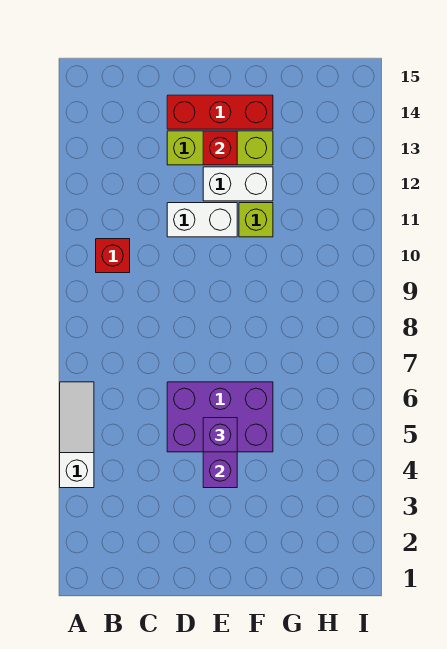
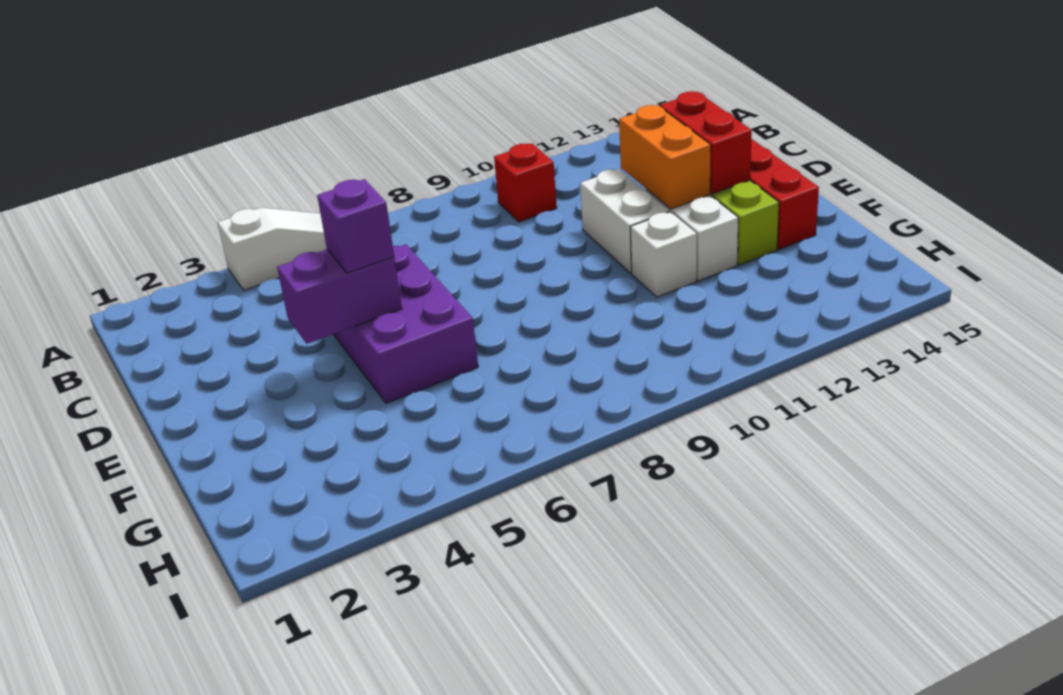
none -> orange 1x2 brick [619,105,711,209]
red 1x1 brick [203,131,237,165] -> red 1x2 brick [660,91,752,194]
lime 1x1 brick [239,203,273,237] -> white 1x1 brick [630,212,697,297]

